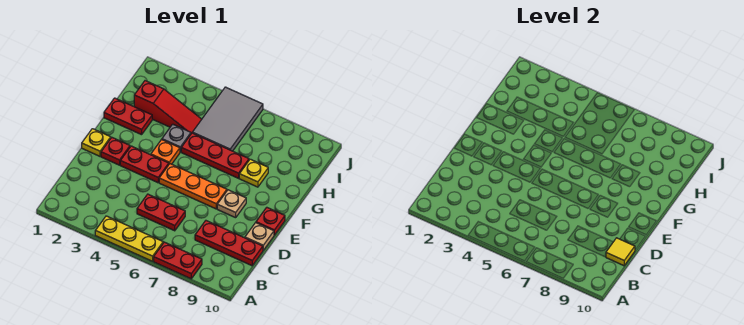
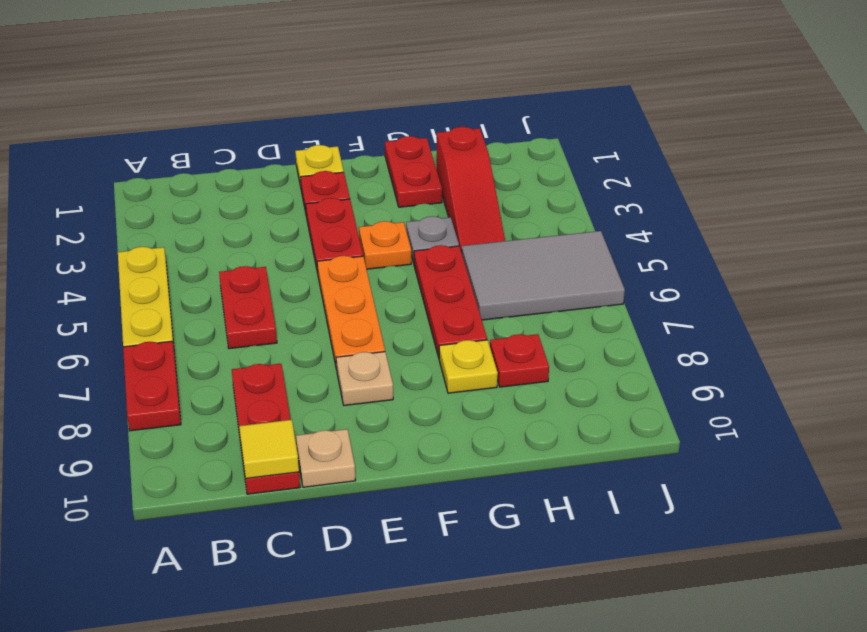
red 1x1 plate [256,207,285,235] -> red 1x1 plate moved to [490,334,549,387]

